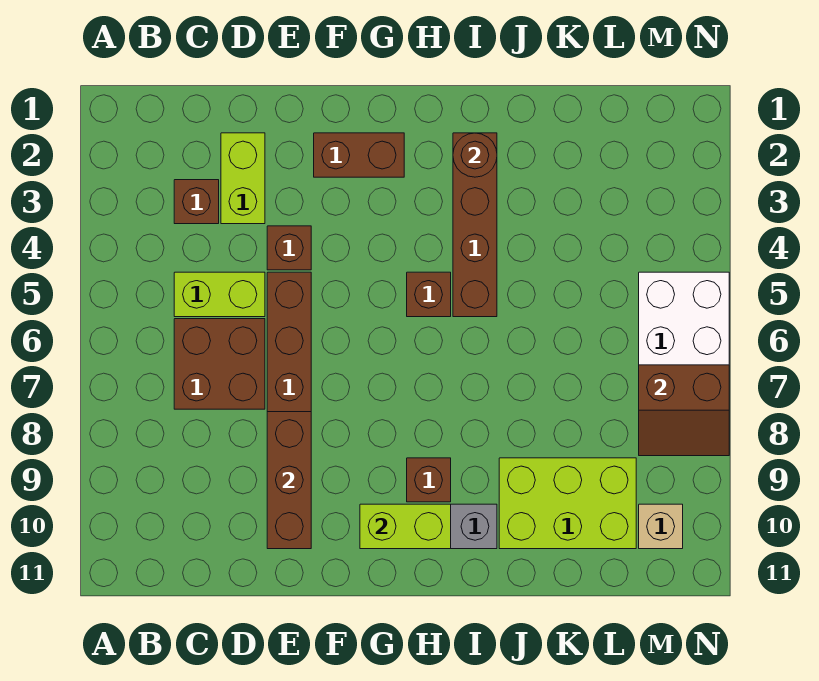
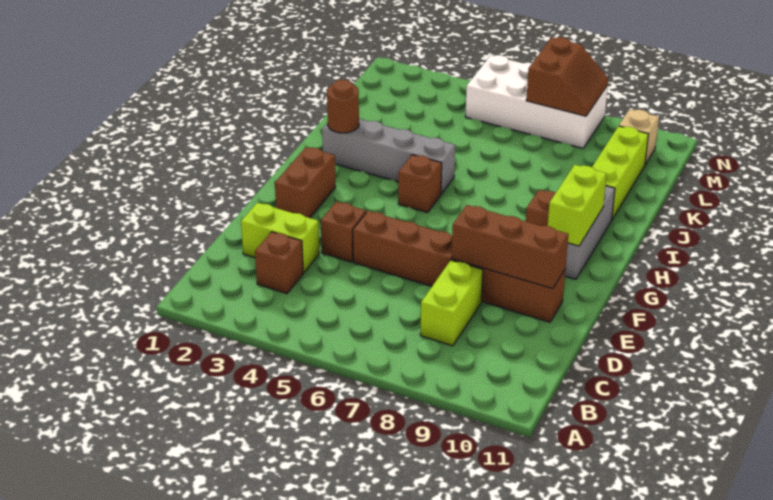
lime 1x2 brick [174,272,265,317] -> lime 1x2 brick moved to [420,260,483,346]
brown 2x2 brick [174,319,265,409] -> none
brown 1x4 brick [453,133,497,317] -> grey 1x4 brick [322,119,455,194]
lime 2x3 brick [499,458,636,549] -> lime 1x3 brick [592,126,648,219]

